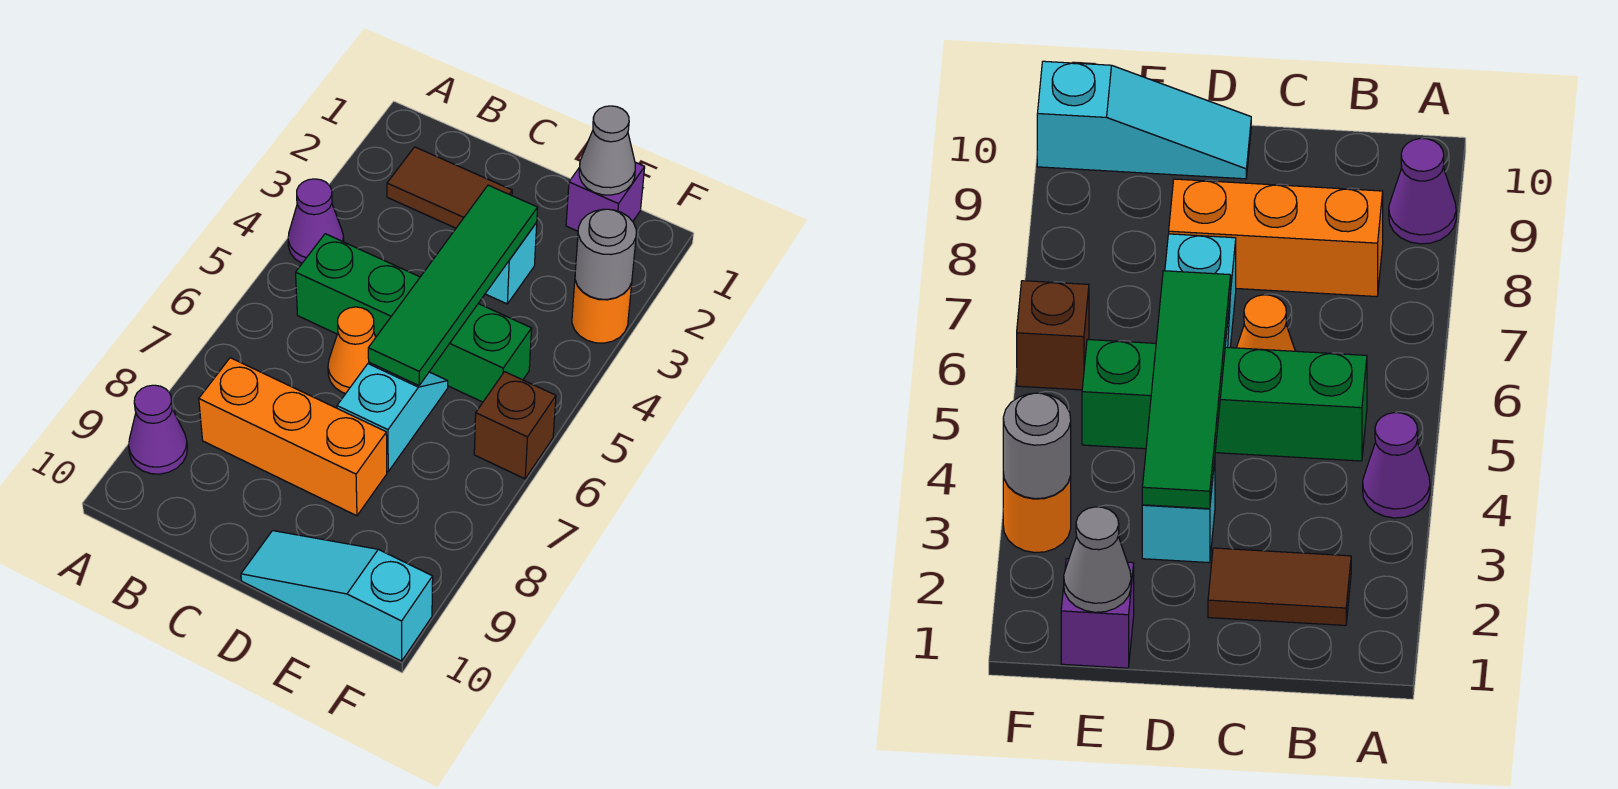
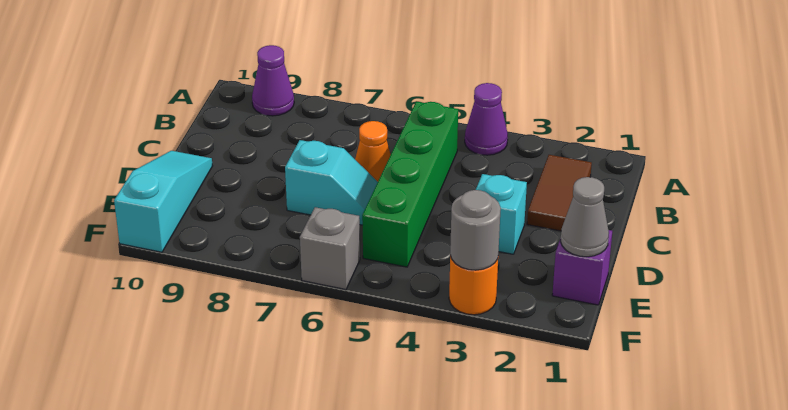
orange 1x3 brick [199,358,387,516] -> none
green 1x4 tile [368,185,538,385] -> none
brown 1x1 brick [474,372,556,479] -> grey 1x1 brick [300,207,360,290]

